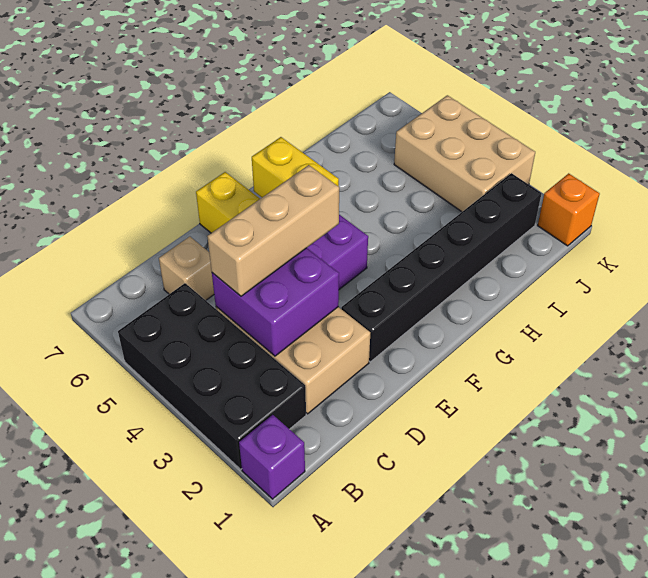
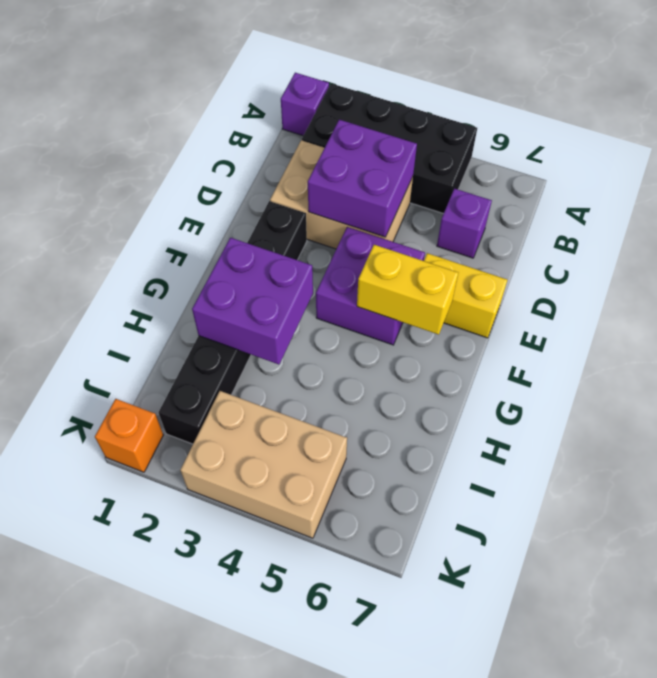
tan 1x3 brick [207,165,339,296] -> none
tan 1x1 brick [159,237,214,300] -> purple 1x1 brick [437,188,492,258]
none -> purple 2x2 brick [192,238,313,364]

